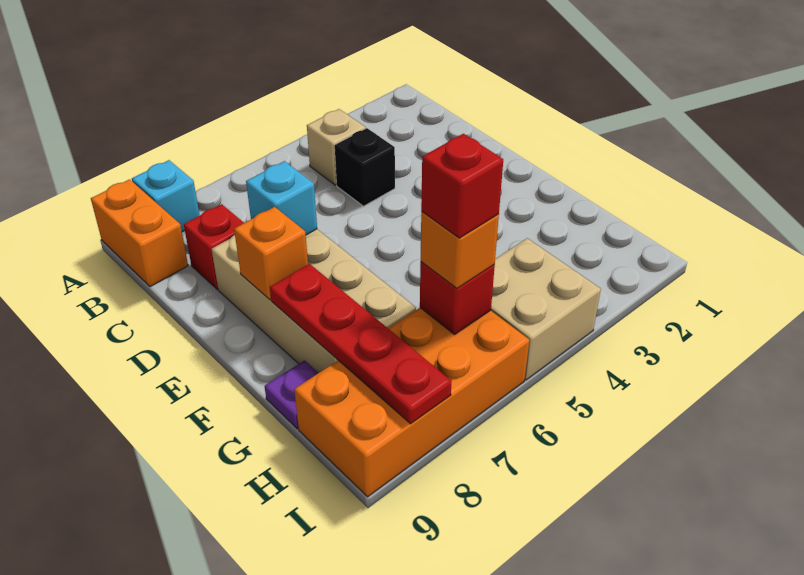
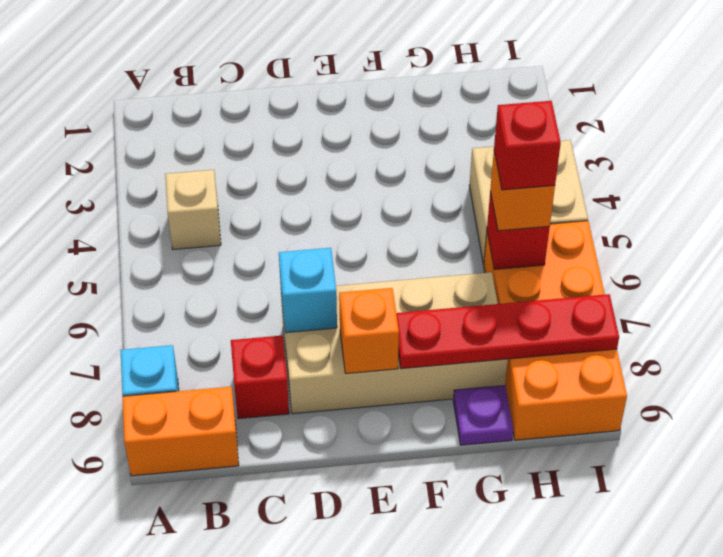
black 1x1 brick [335,128,395,206] -> none

